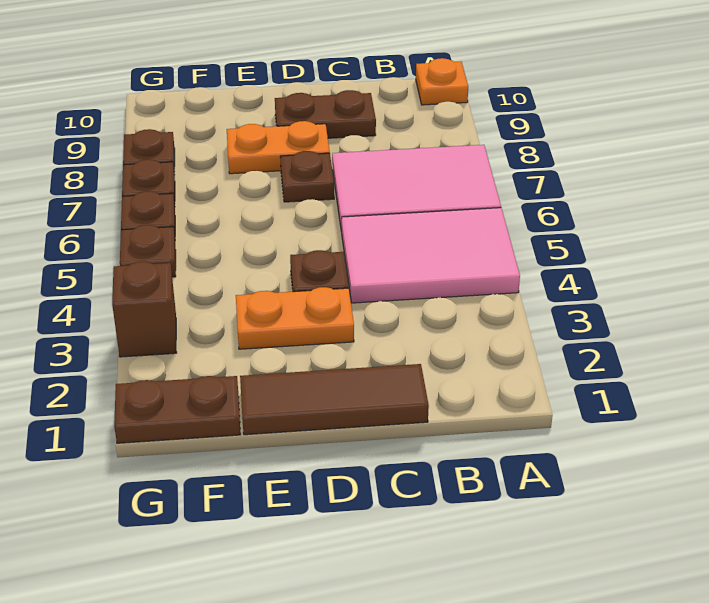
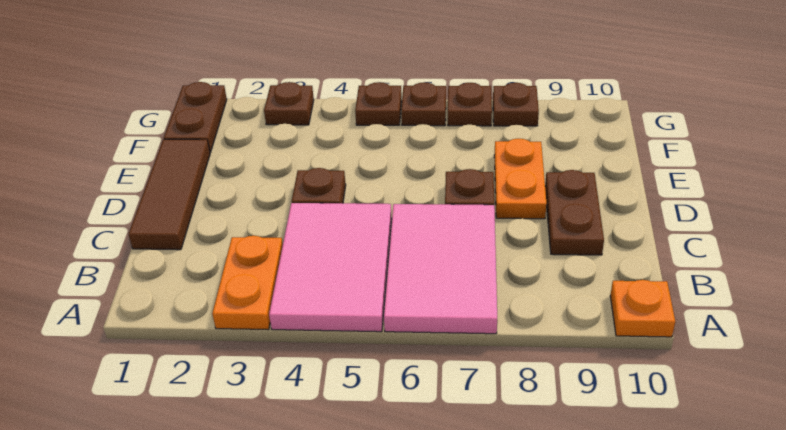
orange 1x2 plate [236,287,354,349] -> orange 1x2 plate moved to [212,236,283,330]
brown 1x1 brick [112,262,177,357] -> brown 1x1 plate [264,82,314,125]

